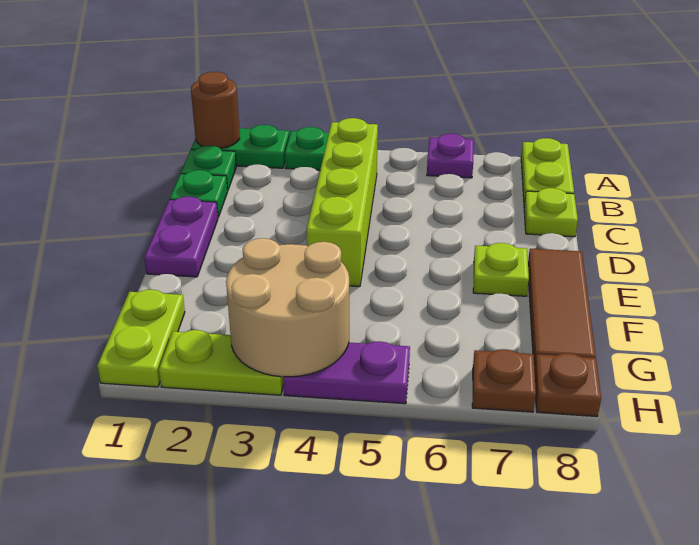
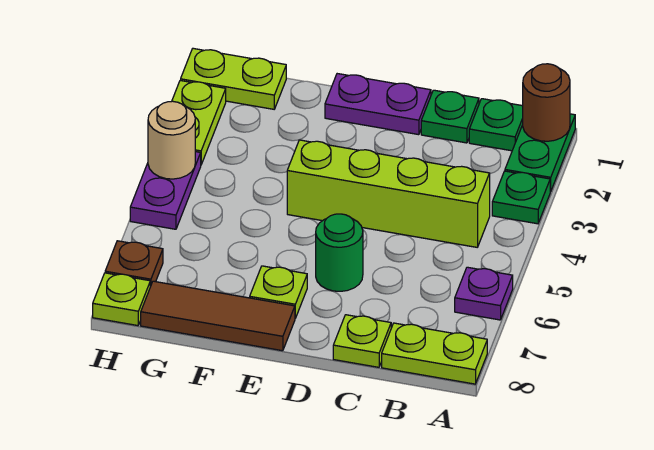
none -> green 1x1 round brick [316,214,363,291]
tan 2x2 round brick [226,238,349,377] -> tan 1x1 round brick [148,101,195,179]
brown 1x1 plate [534,353,601,417] -> lime 1x1 plate [93,273,150,326]

